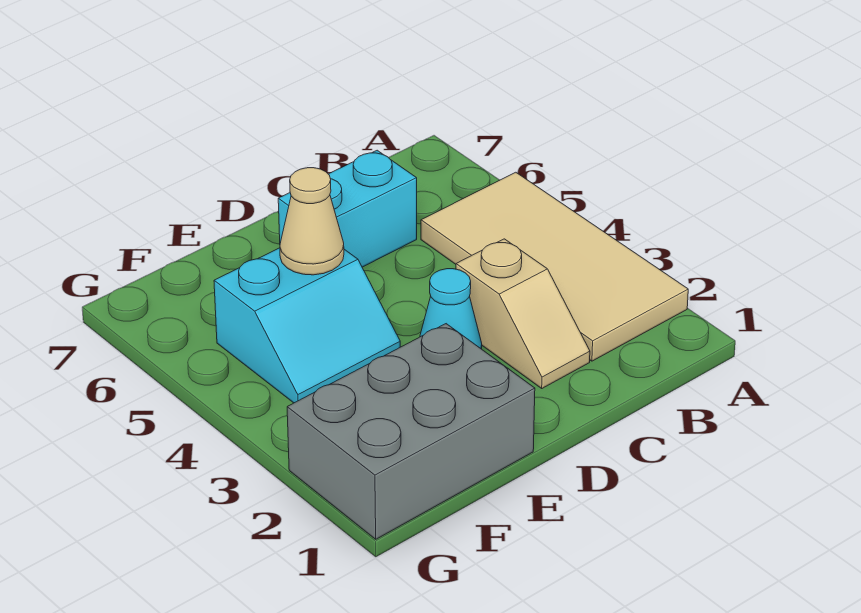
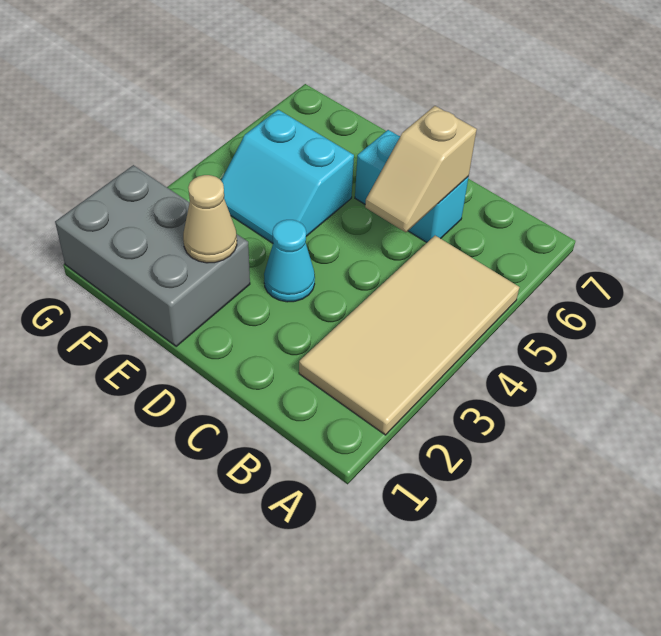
tan 1x2 slope [456,239,590,388] -> tan 1x2 slope moved to [365,106,477,232]
tan 1x1 cone [280,168,344,275] -> tan 1x1 cone moved to [183,175,237,263]

